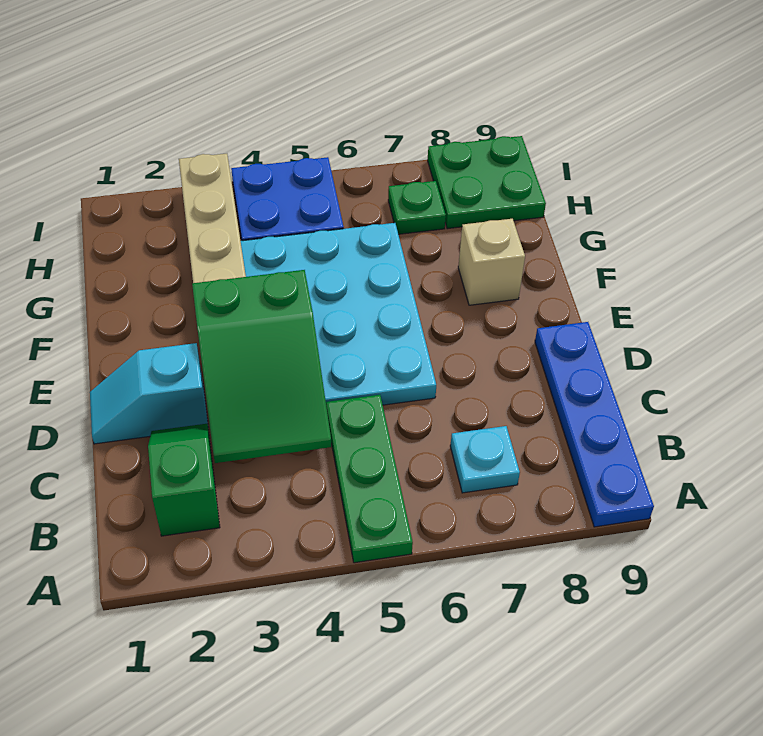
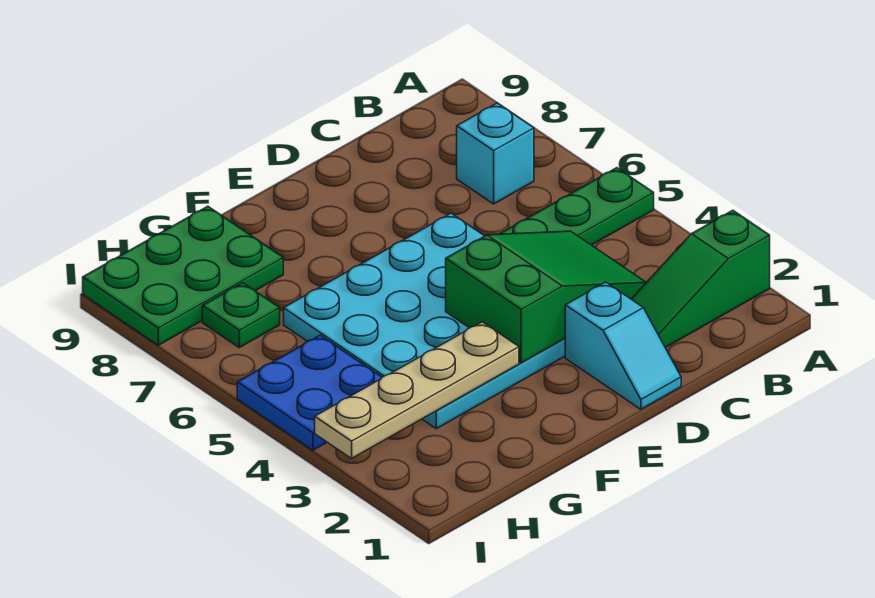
blue 1x4 plate [535,322,654,527] -> none
green 1x2 slope [148,424,220,536] -> green 1x3 slope [631,210,770,348]
cyan 1x1 plate [450,426,520,493] -> cyan 1x1 brick [457,103,534,204]
tan 1x1 brick [458,219,525,305] -> none
green 2x2 plate [428,136,546,229] -> green 2x3 plate [83,206,283,345]

